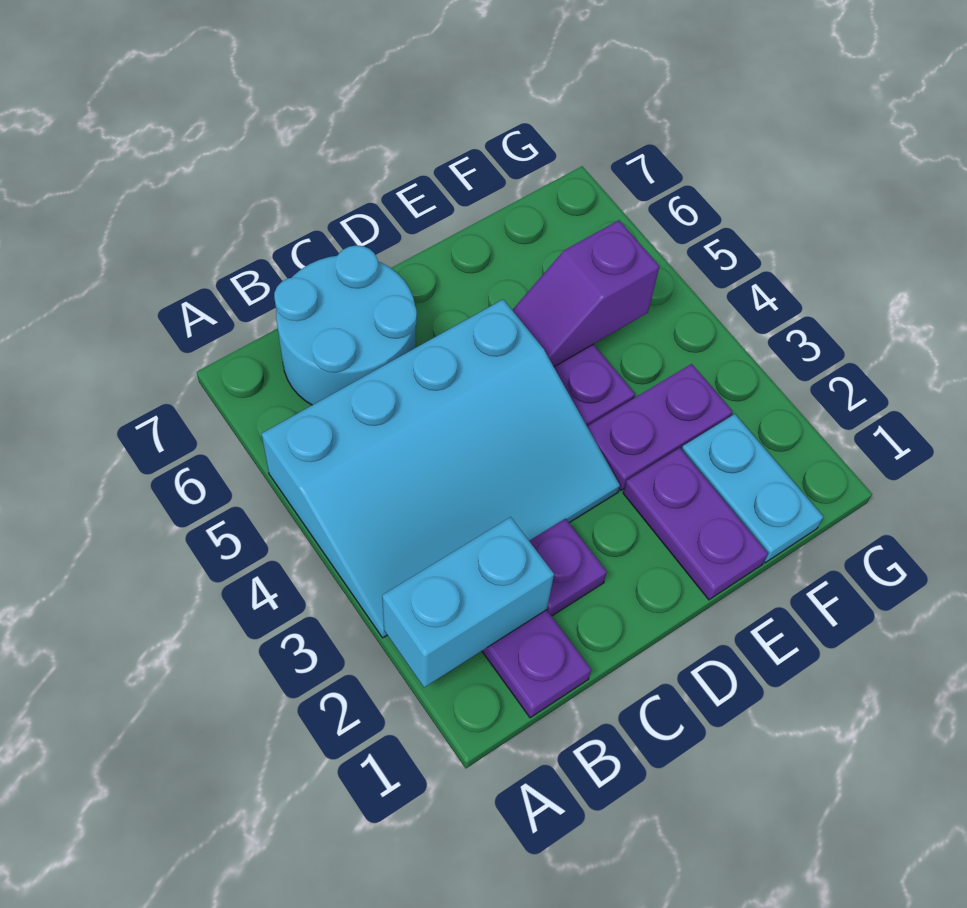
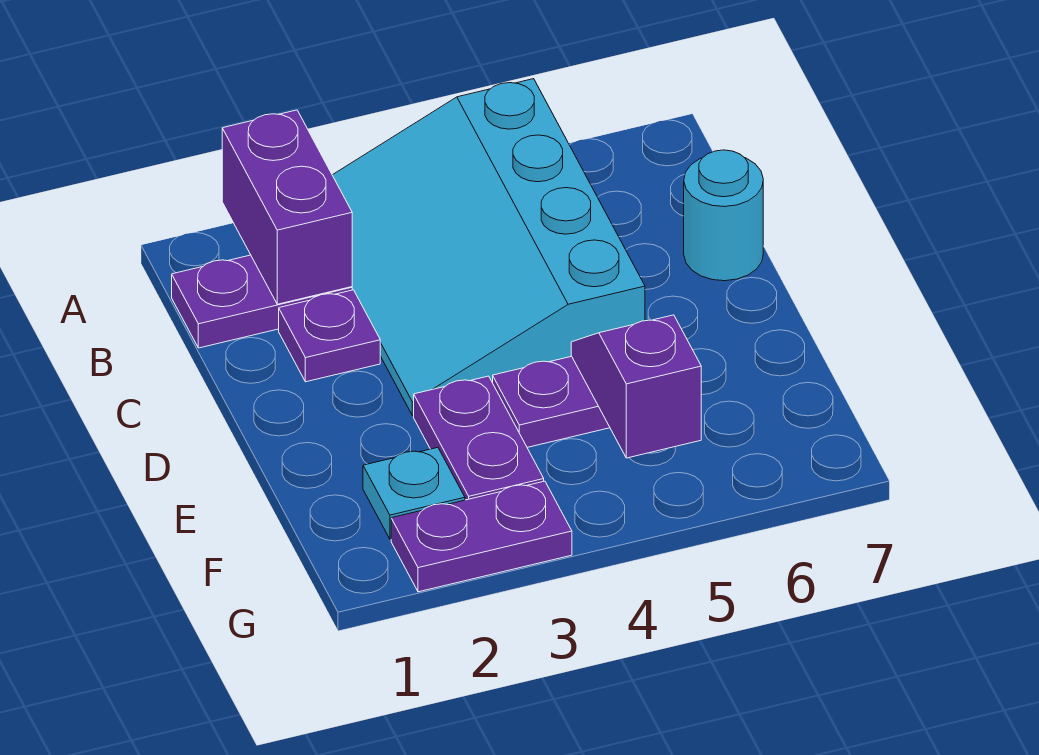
cyan 1x2 brick [382,517,554,687] -> purple 1x2 brick [222,110,352,304]
cyan 2x2 round brick [274,245,417,405] -> cyan 1x1 round brick [684,150,763,281]
purple 1x2 plate [623,448,768,600] -> purple 1x2 plate moved to [391,481,572,592]
cyan 1x2 plate [682,414,824,563] -> cyan 1x1 plate [363,448,465,539]

